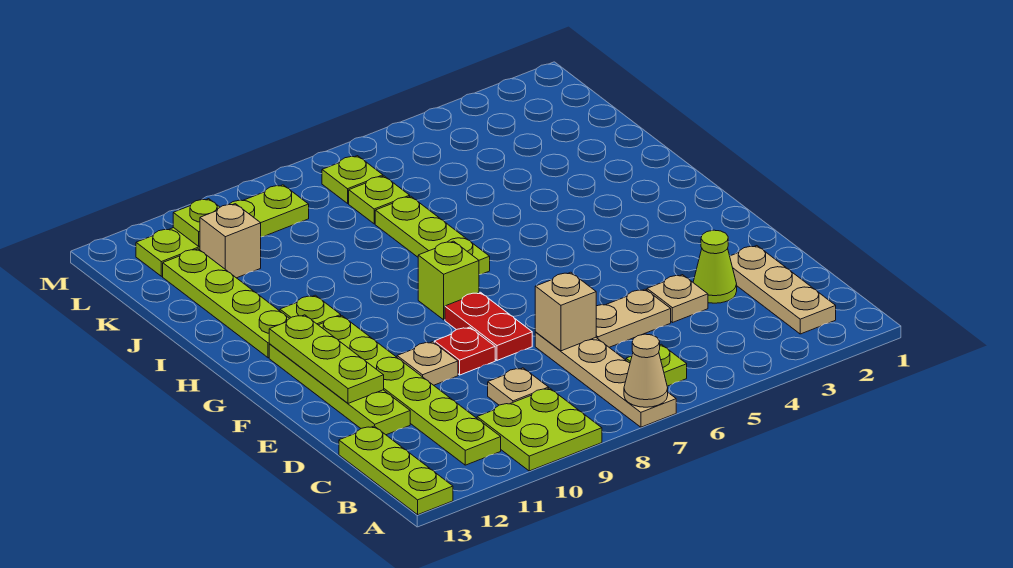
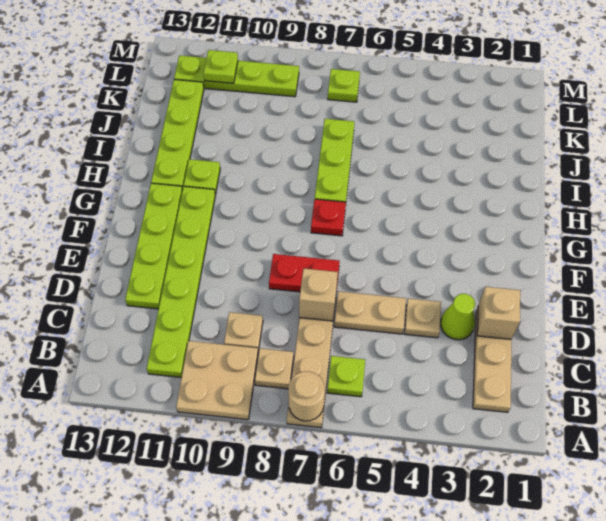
tan 1x1 cone [624,334,668,407] -> tan 1x1 round brick [288,371,325,421]
lime 2x2 plate [477,388,602,471] -> tan 2x2 plate [176,341,258,420]
lime 1x3 plate [339,426,453,515] -> none
red 1x2 plate [445,292,532,360] -> red 1x2 plate turned to [269,254,340,292]
red 1x1 plate [434,327,495,375] -> red 1x1 plate moved to [311,199,346,236]
tan 1x1 plate [397,342,458,385] -> tan 1x1 plate moved to [255,348,294,389]
lime 1x3 plate [269,315,384,403] -> none
lime 1x1 brick [418,241,479,320] -> none
lime 1x1 plate [349,176,410,224] -> none
tan 1x1 brick [200,204,261,278] -> tan 1x1 brick moved to [477,287,520,339]

